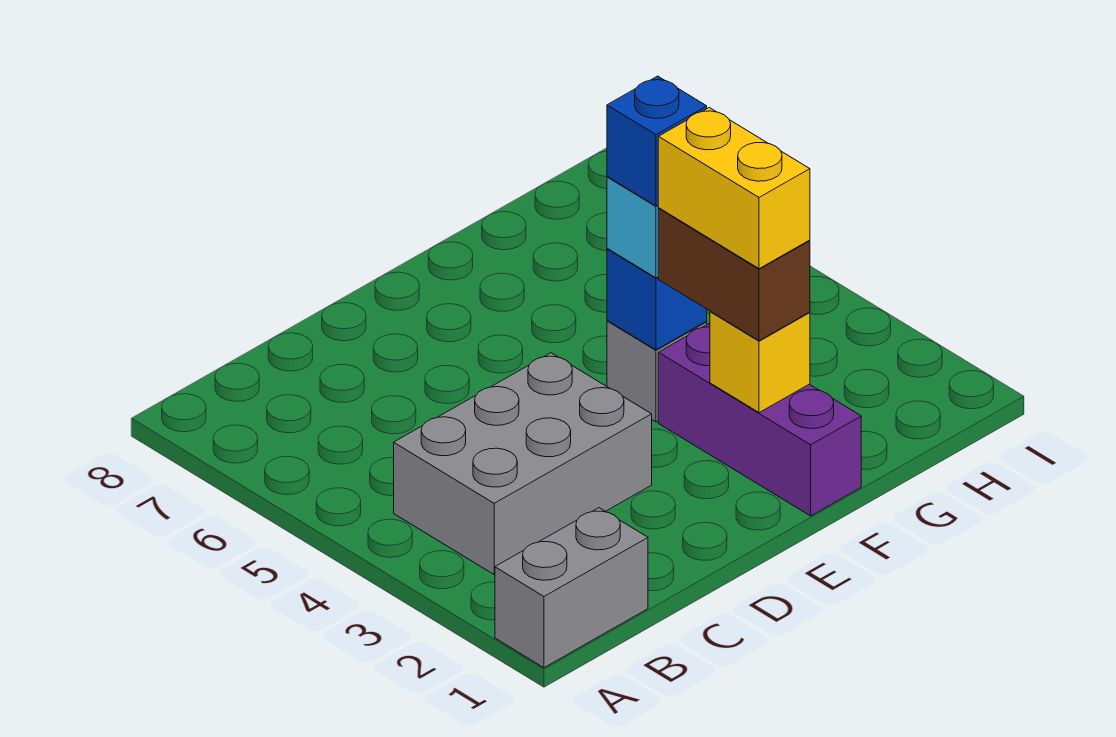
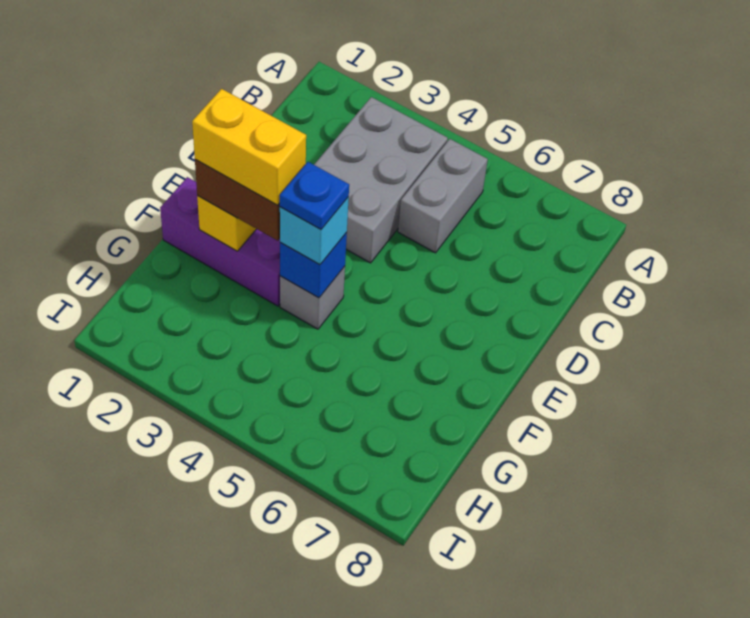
grey 1x2 brick [495,508,648,668] -> grey 1x2 brick moved to [398,139,488,253]
blue 1x1 brick [607,76,707,206] -> blue 1x1 plate [279,162,349,229]

